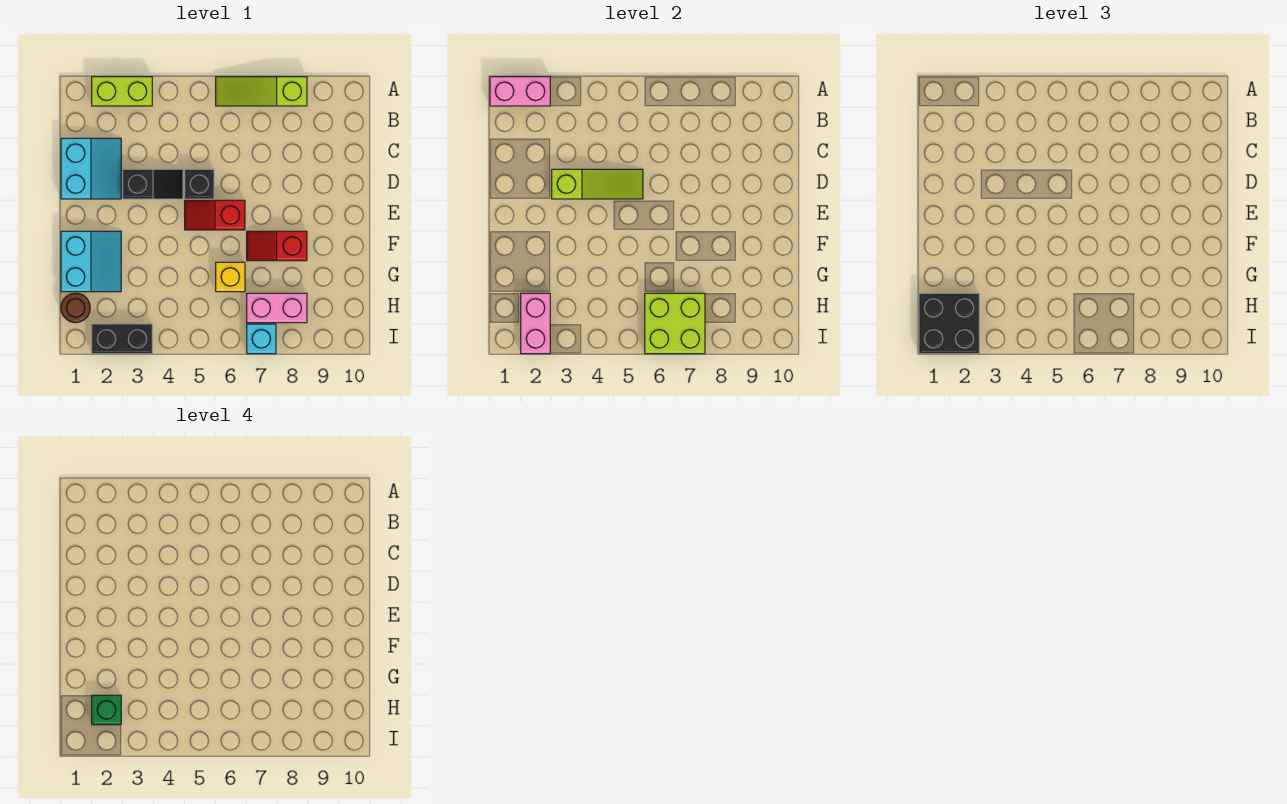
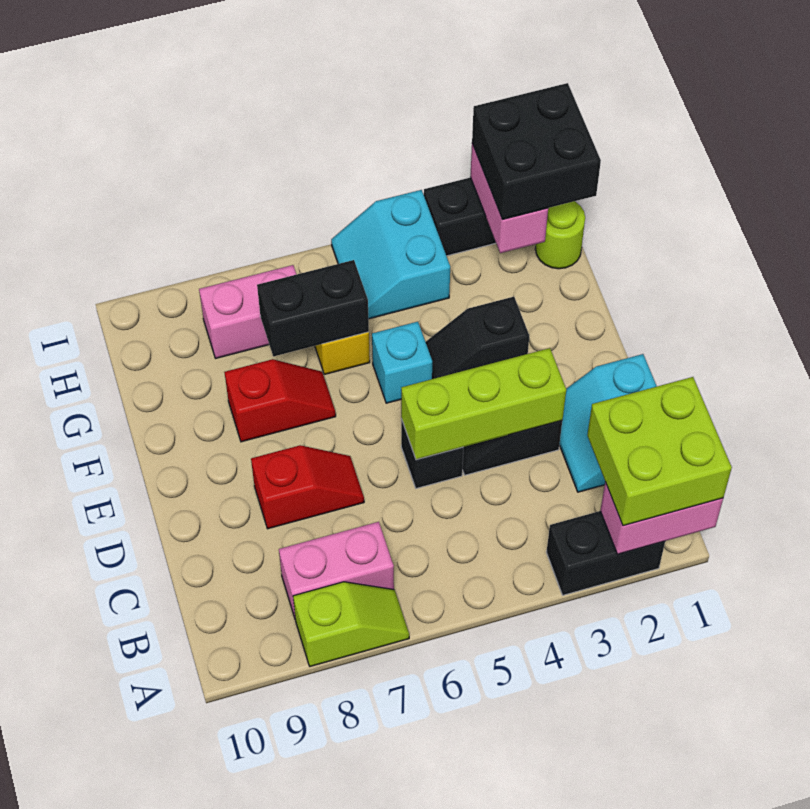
lime 1x2 brick [92,77,152,106] -> black 1x2 brick [546,511,665,595]
lime 1x3 slope [216,77,307,106] -> lime 1x2 slope [293,582,409,666]
none -> pink 1x2 brick [279,522,394,618]
lime 1x3 slope [552,169,643,199] -> lime 1x3 brick [401,348,566,460]
red 1x2 slope [185,200,245,230] -> red 1x2 slope moved to [251,445,364,529]
cyan 2x2 slope [61,231,121,292] -> cyan 2x2 slope moved to [331,190,450,319]
none -> black 1x2 slope [426,297,529,379]
none -> black 1x2 brick [257,260,369,357]
brown 1x1 round brick [61,293,90,323] -> lime 1x1 round brick [535,201,585,269]
green 1x1 brick [92,695,121,725] -> none
lime 2x2 brick [645,293,705,354] -> lime 2x2 brick moved to [587,377,732,526]
cyan 1x1 brick [247,324,276,354] -> cyan 1x1 brick moved to [372,322,432,403]

